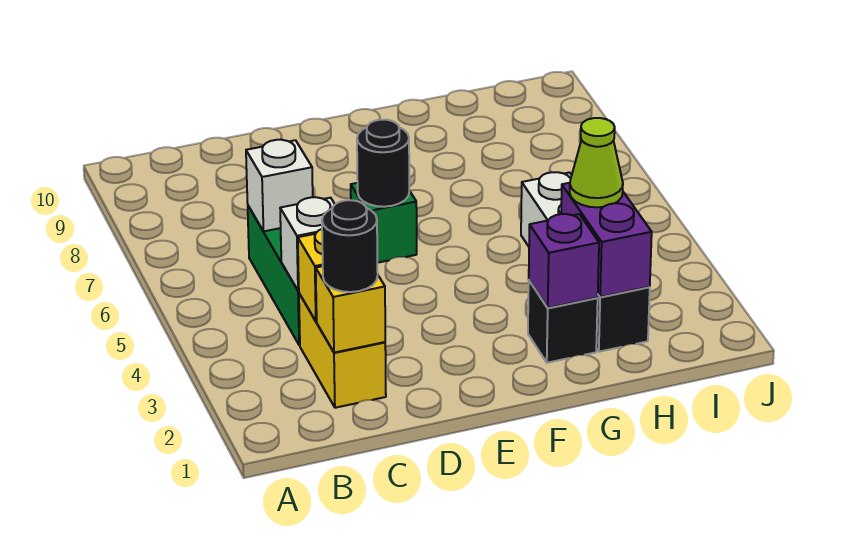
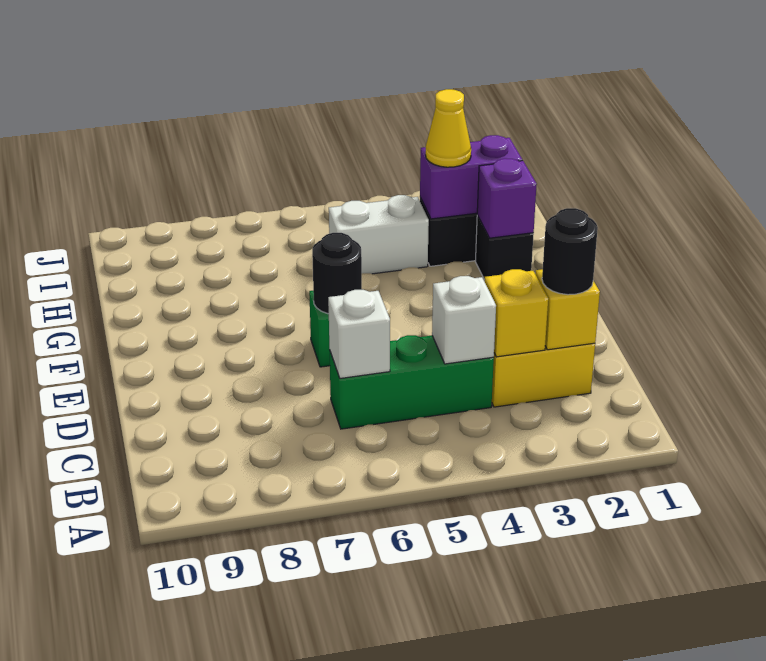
lime 1x1 cone [570,118,623,207] -> yellow 1x1 cone [426,89,471,167]

